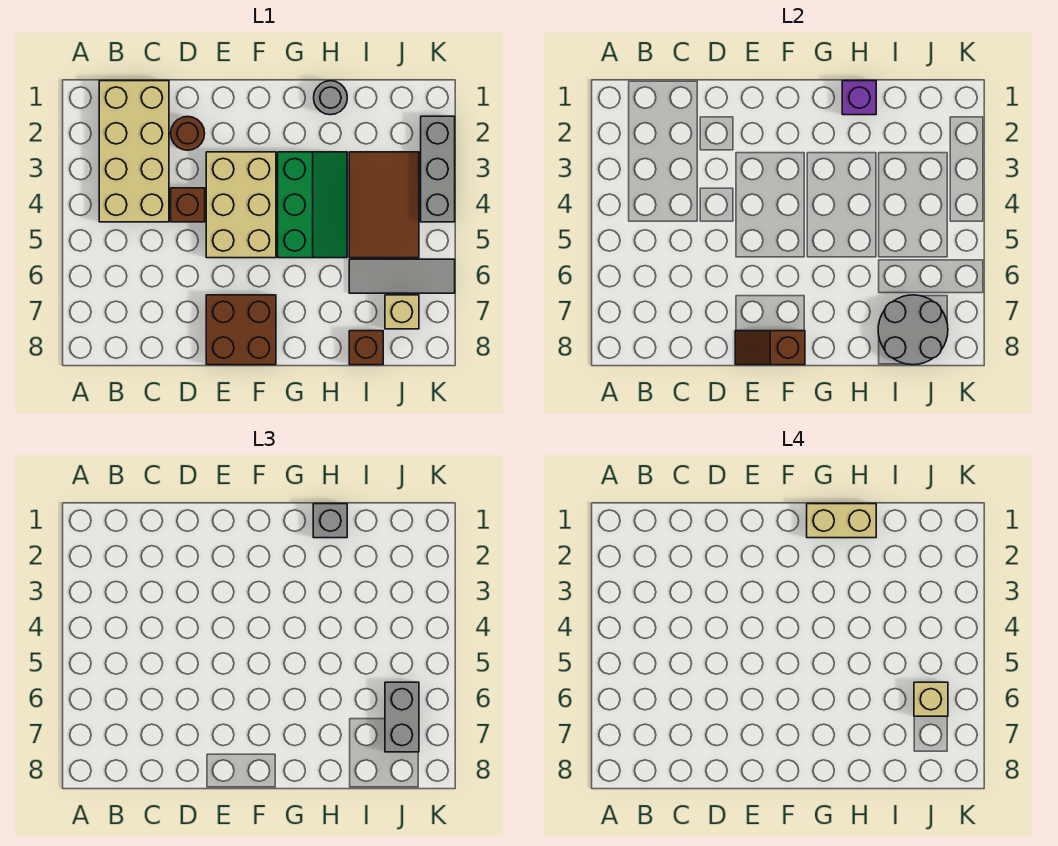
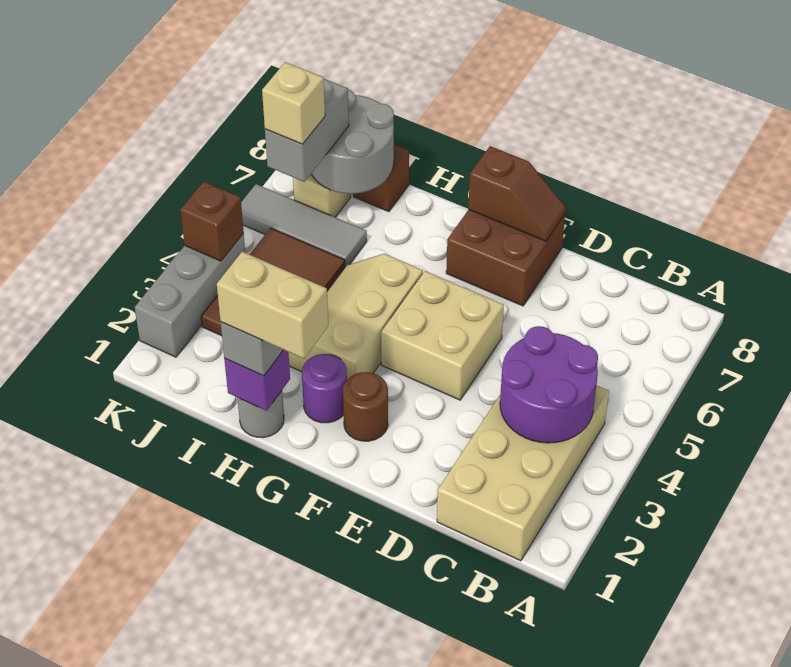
none -> purple 2x2 round brick [500,326,598,443]
brown 1x1 round brick [171,116,205,150] -> brown 1x1 round brick moved to [343,372,388,441]
brown 1x1 brick [171,188,205,222] -> brown 1x1 brick moved to [180,182,244,261]
tan 2x3 brick [206,152,276,258] -> tan 2x2 brick [381,271,504,400]
none -> purple 1x1 round brick [302,354,347,423]
green 2x3 slope [278,152,347,258] -> tan 2x3 slope [289,254,423,380]

